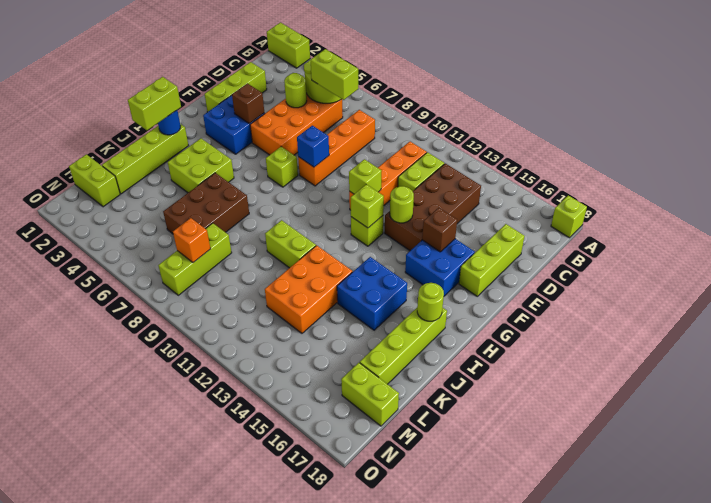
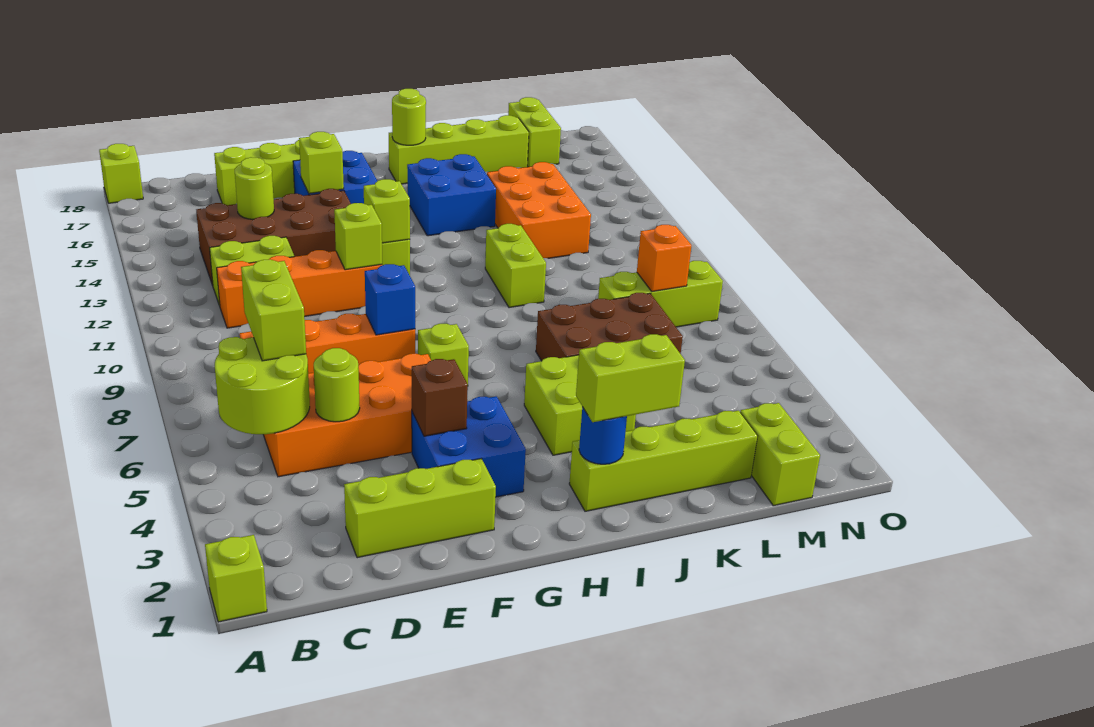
lime 1x2 brick [267,23,310,68] -> lime 1x1 brick [205,535,267,622]
lime 1x1 round brick [390,186,414,223] -> lime 1x1 round brick moved to [235,157,274,219]
brown 1x1 brick [422,208,457,252] -> lime 1x1 brick [299,132,344,194]
orange 2x3 brick [265,245,352,333] -> orange 2x3 brick turned to [487,162,591,259]

